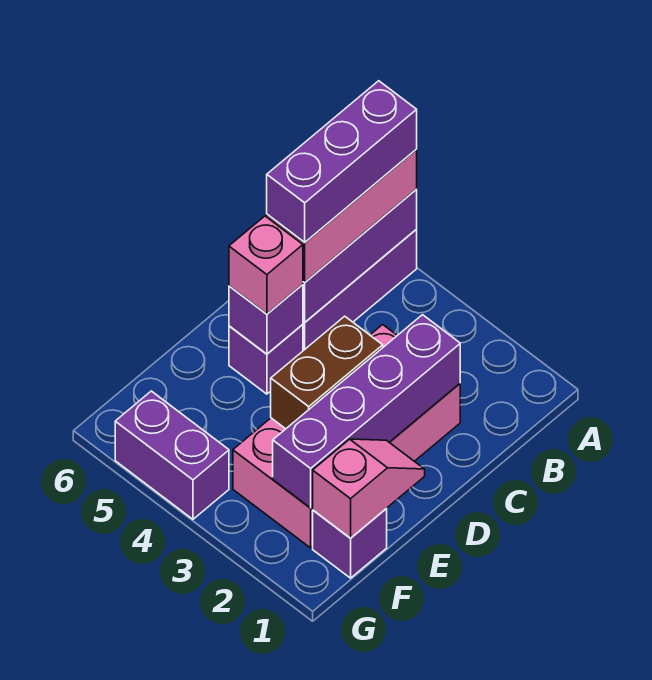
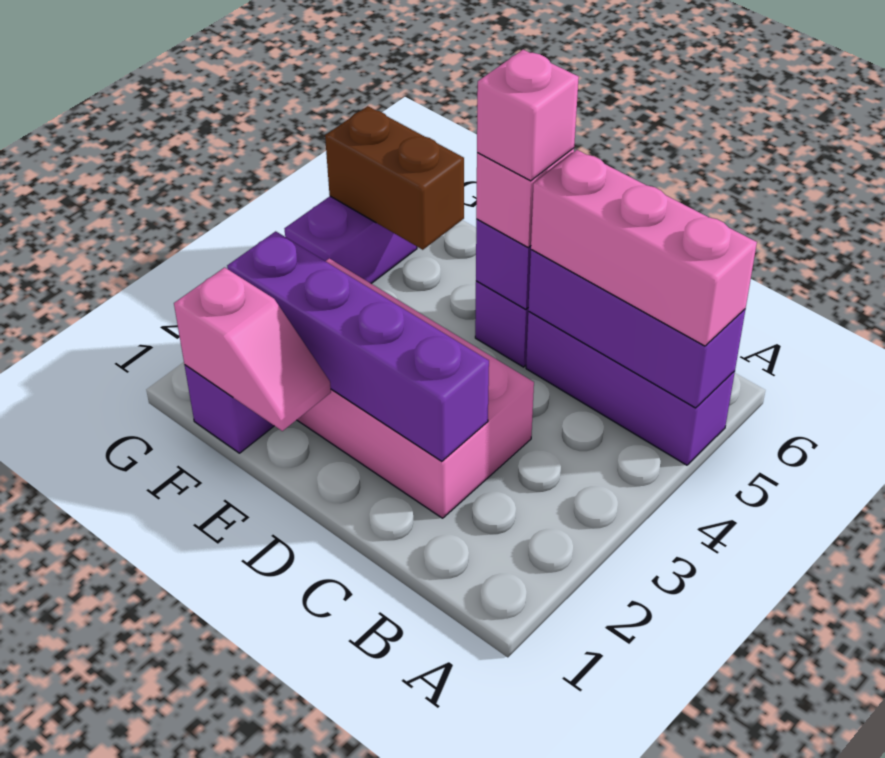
purple 1x3 brick [267,81,417,242] -> none
brown 1x2 brick [271,316,383,429] -> brown 1x2 brick moved to [325,106,464,250]
none -> pink 1x1 brick [477,50,579,181]

